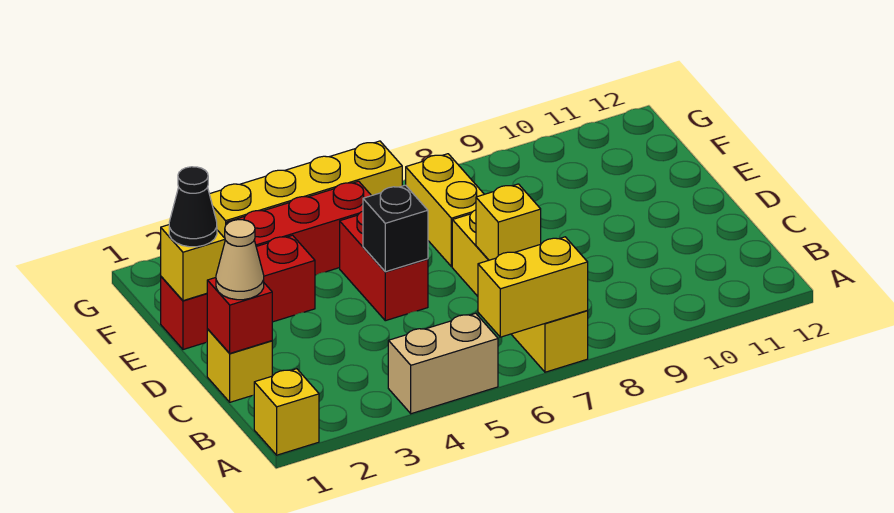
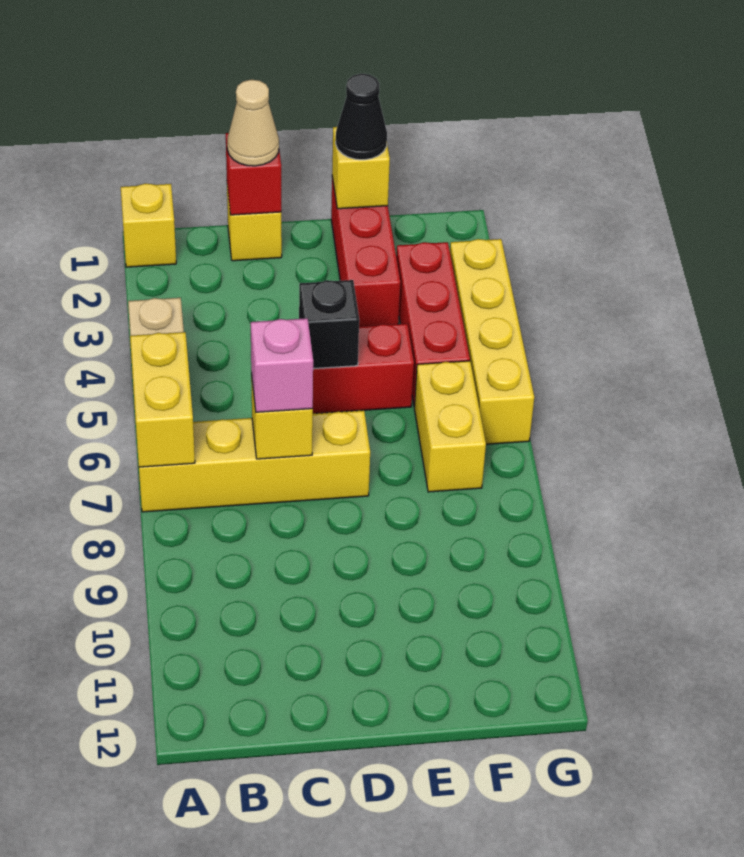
none -> pink 1x1 brick [251,318,313,412]
yellow 1x2 brick [406,154,484,267] -> yellow 1x2 brick turned to [414,361,486,492]

